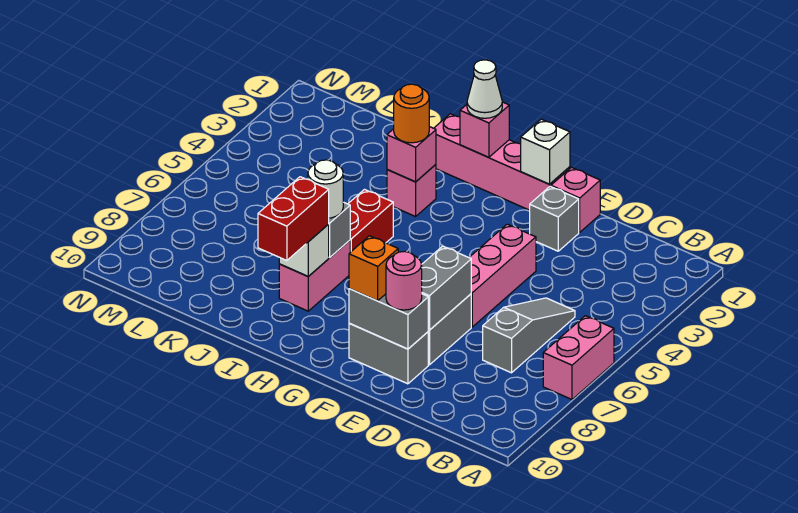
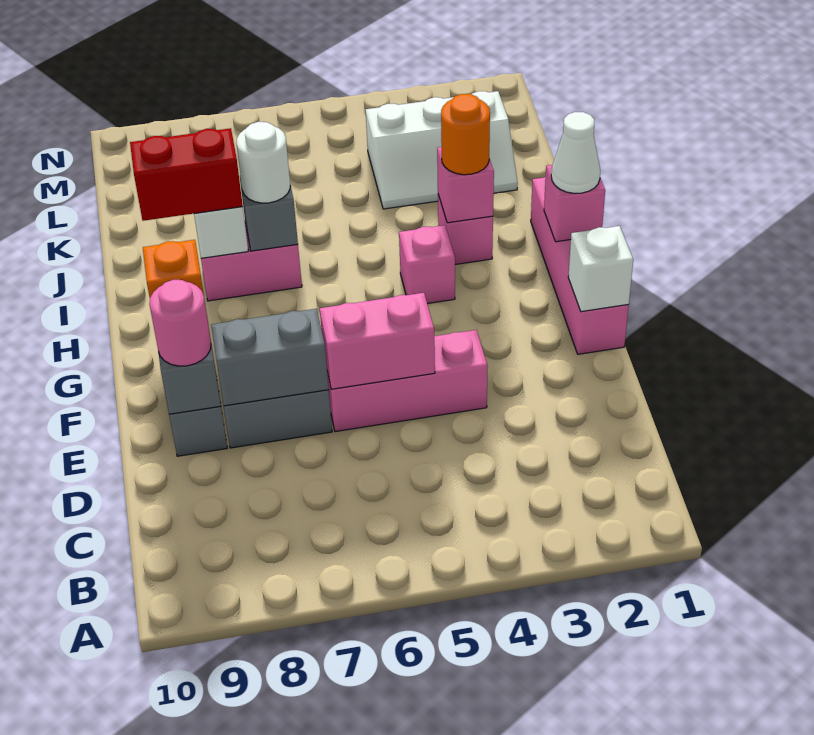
pink 1x2 brick [543,316,614,399] -> pink 1x2 brick moved to [320,293,435,389]
grey 1x3 slope [483,298,575,373] -> none
pink 1x1 brick [551,168,600,232] -> pink 1x1 brick moved to [399,225,455,304]
grey 1x1 brick [530,186,579,251] -> none
red 1x2 brick [348,190,393,252] -> none
none -> white 2x3 slope [366,91,518,209]

